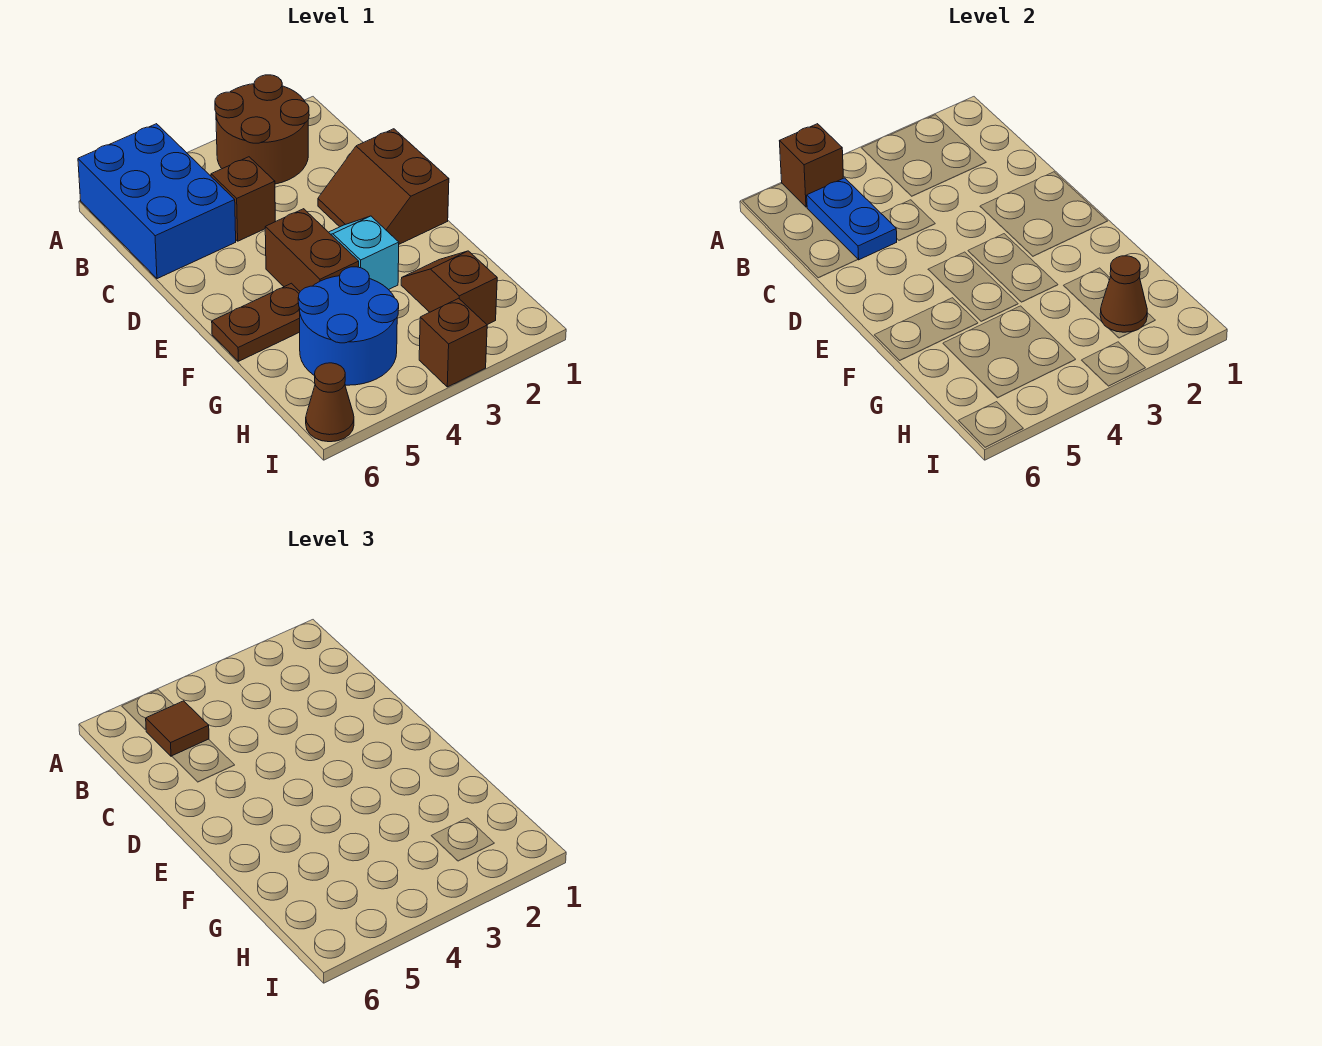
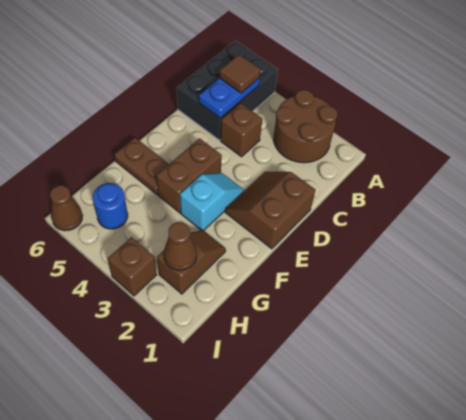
blue 2x3 brick [78,124,236,279] -> black 2x3 brick [177,41,278,140]
brown 1x1 brick [780,124,843,207] -> none
blue 2x2 round brick [298,267,399,385] -> blue 1x1 round brick [93,183,128,229]

